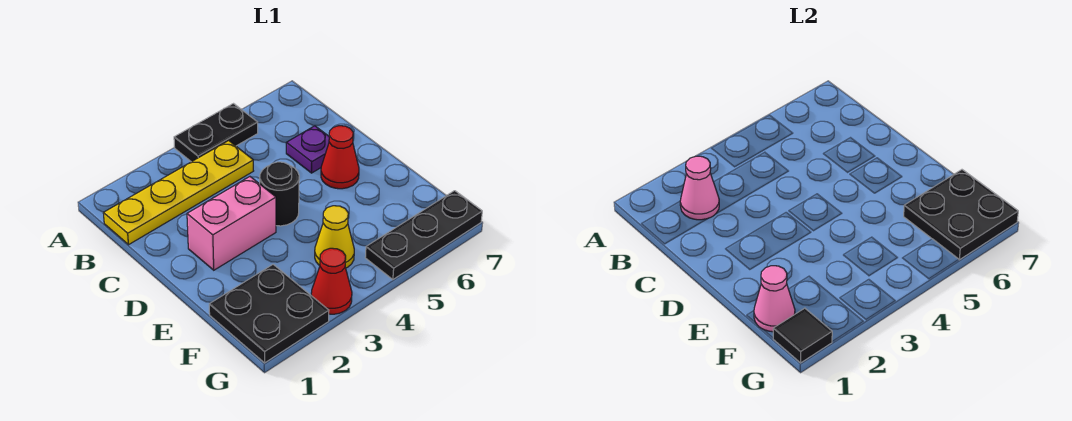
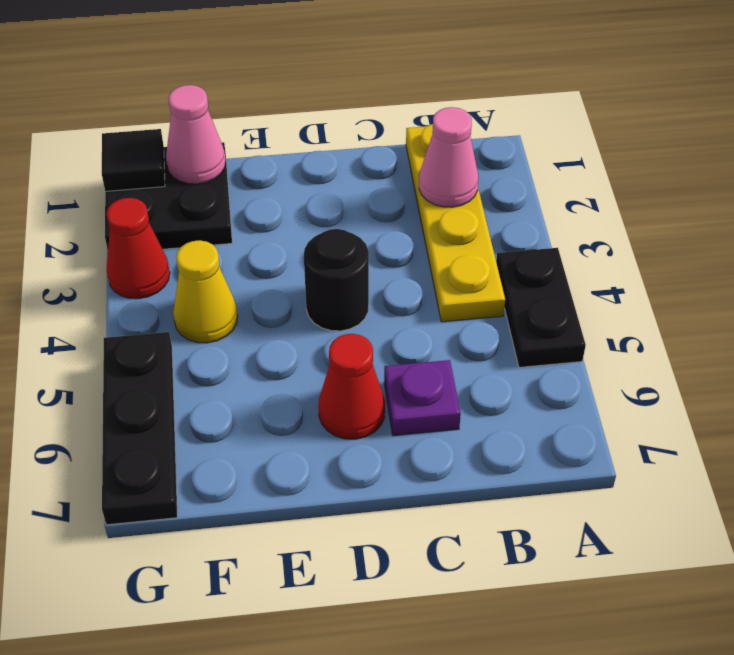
pink 1x2 brick [187,177,276,270] -> none
black 2x2 plate [904,170,1018,260] -> none

